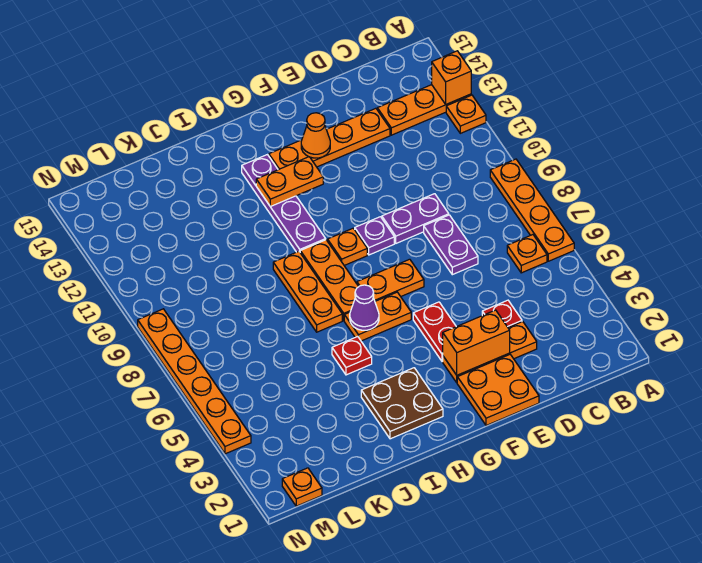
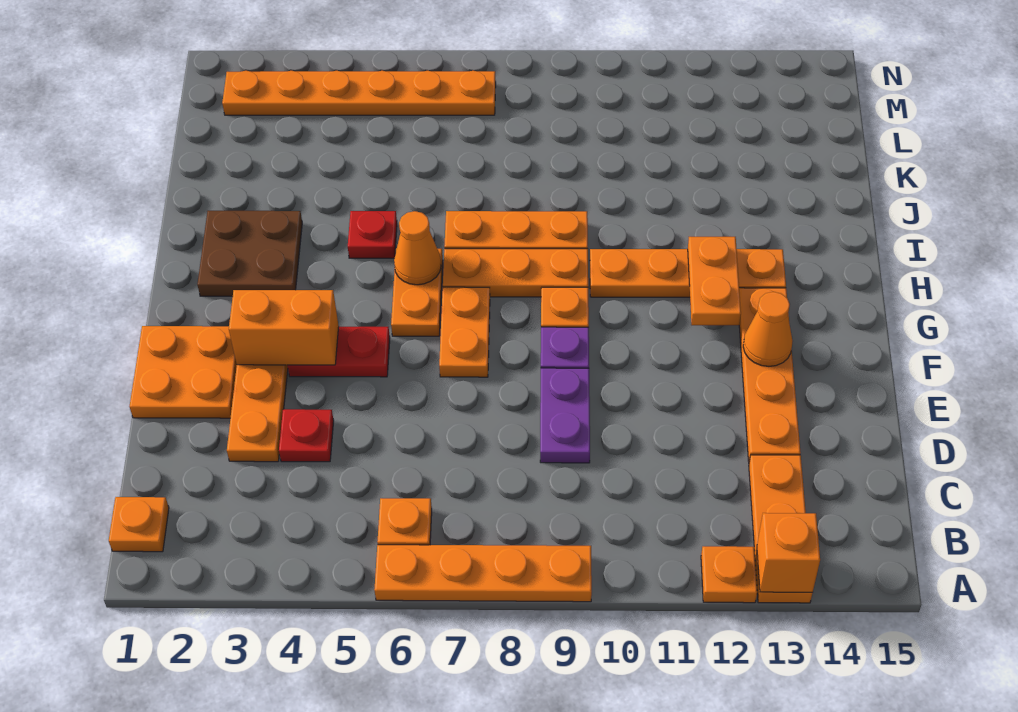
purple 1x2 plate [424,215,478,275] -> none
orange 1x2 brick [443,310,510,375] -> orange 1x2 brick turned to [229,290,339,365]
purple 1x1 cone [350,285,379,330] -> orange 1x1 cone [394,211,441,285]
purple 1x4 plate [242,155,326,252] -> orange 1x4 plate [590,249,786,297]
orange 1x1 plate [282,468,322,506] -> orange 1x1 plate moved to [109,497,169,552]
orange 1x6 plate [138,309,251,454] -> orange 1x6 plate moved to [222,71,496,115]

